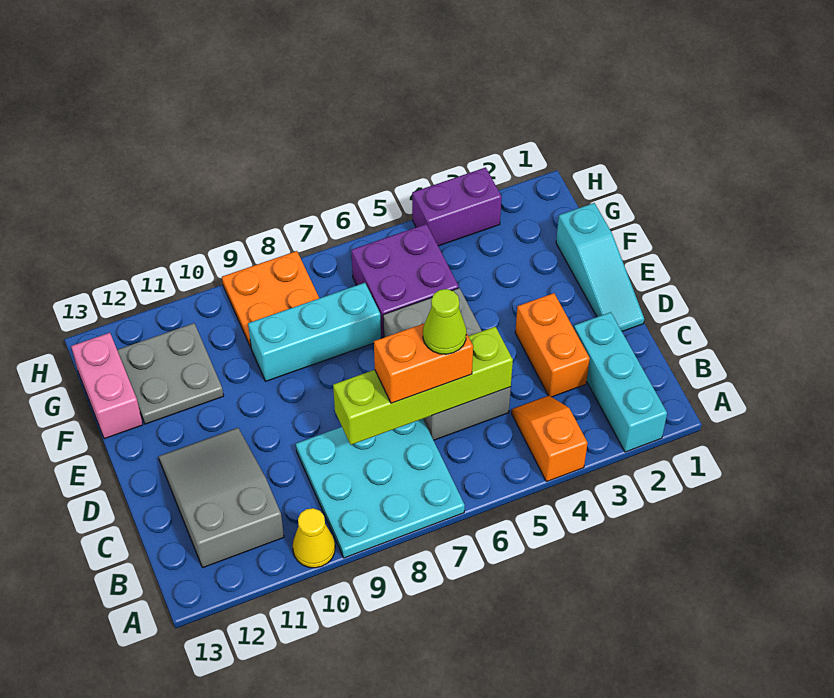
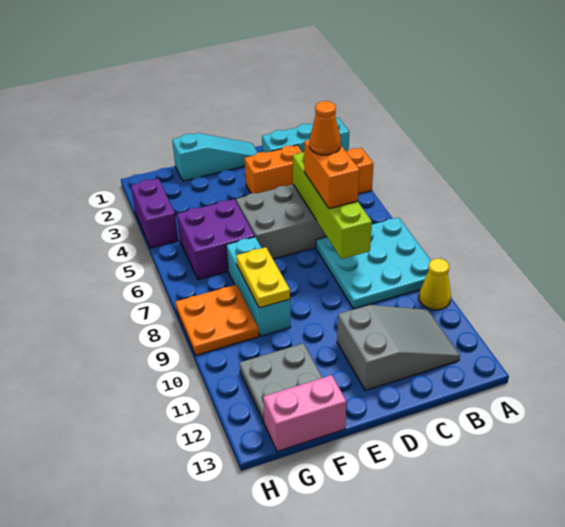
grey 2x3 slope [159,428,284,568] -> grey 2x3 slope turned to [337,305,460,391]
lime 1x1 cone [423,289,466,354] -> orange 1x1 cone [309,101,341,155]
none -> yellow 1x2 plate [236,247,290,308]

